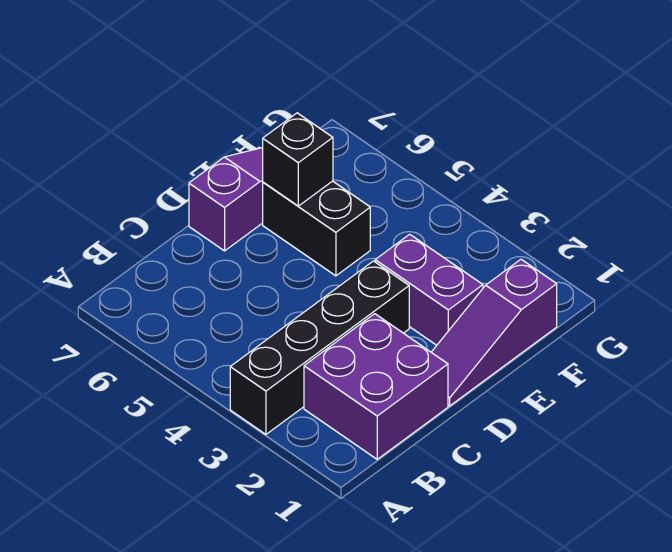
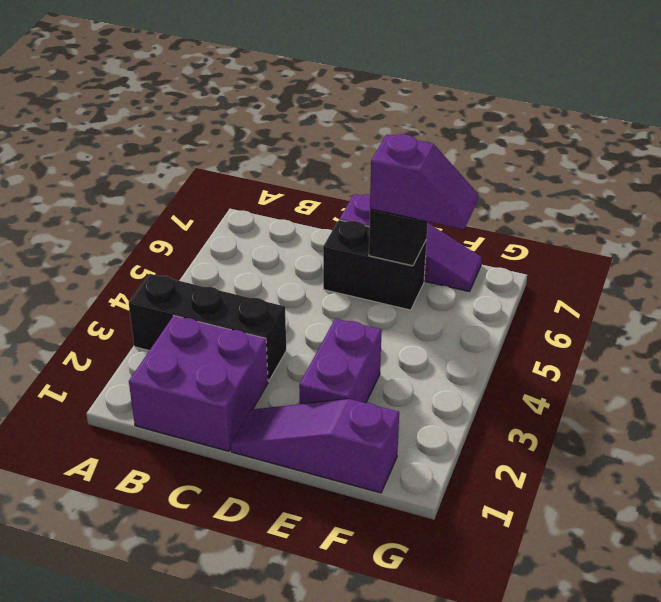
black 1x4 brick [230,261,409,434] -> black 1x3 brick [129,274,286,381]
black 1x2 brick [263,181,370,276] -> black 1x2 brick turned to [323,220,427,310]
none -> purple 1x2 slope [370,134,478,229]

